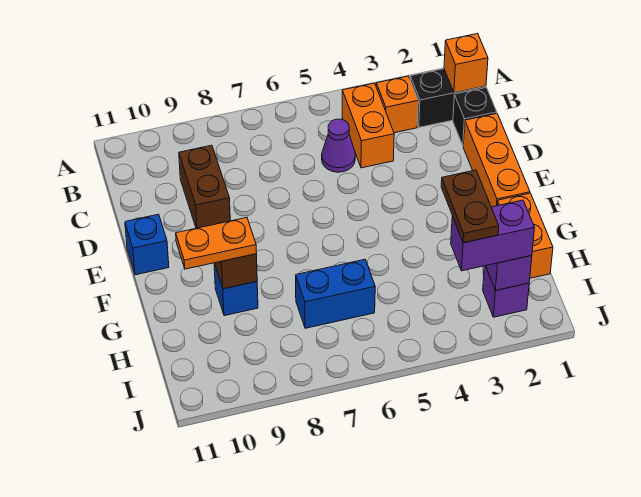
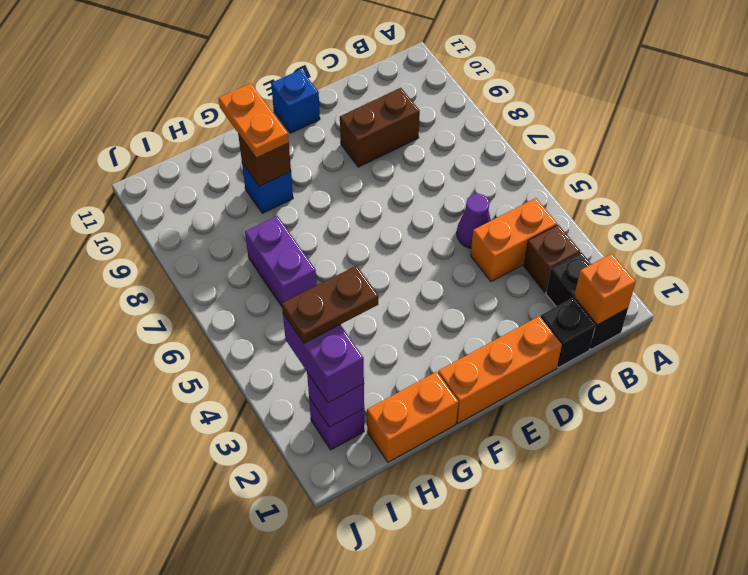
orange 1x1 brick [376,76,418,133] -> brown 1x1 brick [524,225,580,292]
blue 1x2 brick [296,260,375,328] -> purple 1x2 brick [245,216,317,306]

